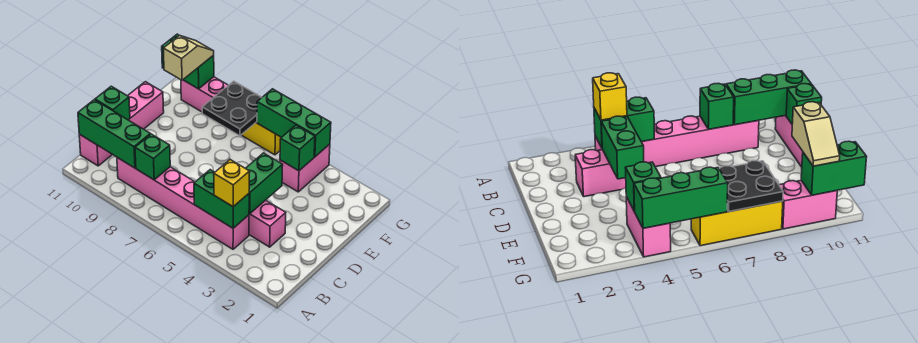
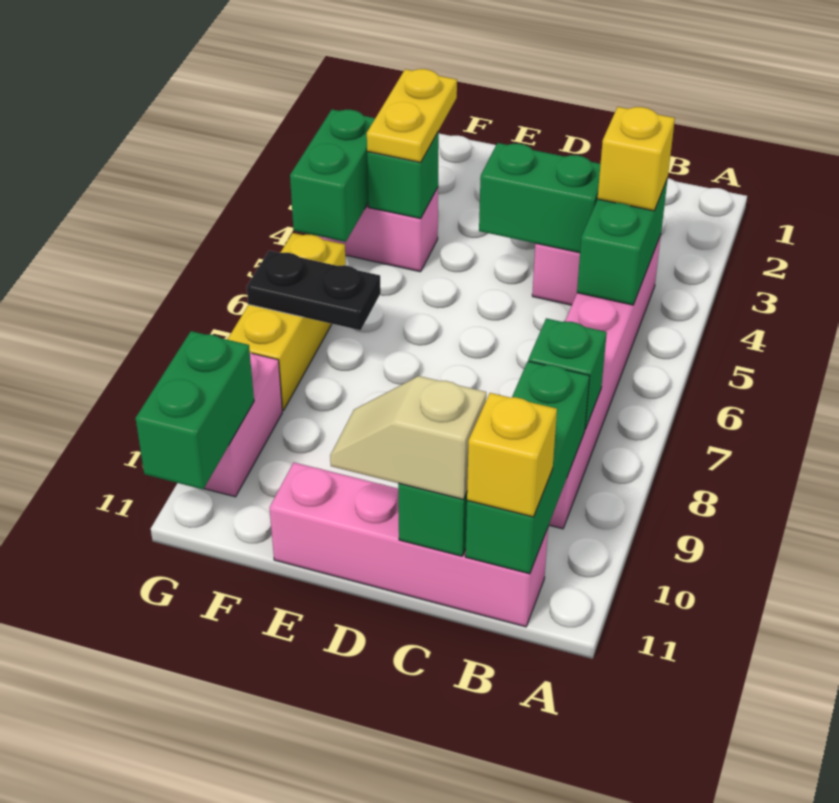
none -> yellow 1x1 brick [467,393,557,517]
none -> yellow 1x2 plate [367,69,457,162]
black 2x2 plate [202,81,262,136] -> black 1x2 plate [247,251,381,330]
tan 1x2 slope [163,35,214,80] -> tan 1x2 slope moved to [330,376,486,499]
green 1x3 brick [257,89,331,157] -> green 1x2 brick [290,109,375,242]

